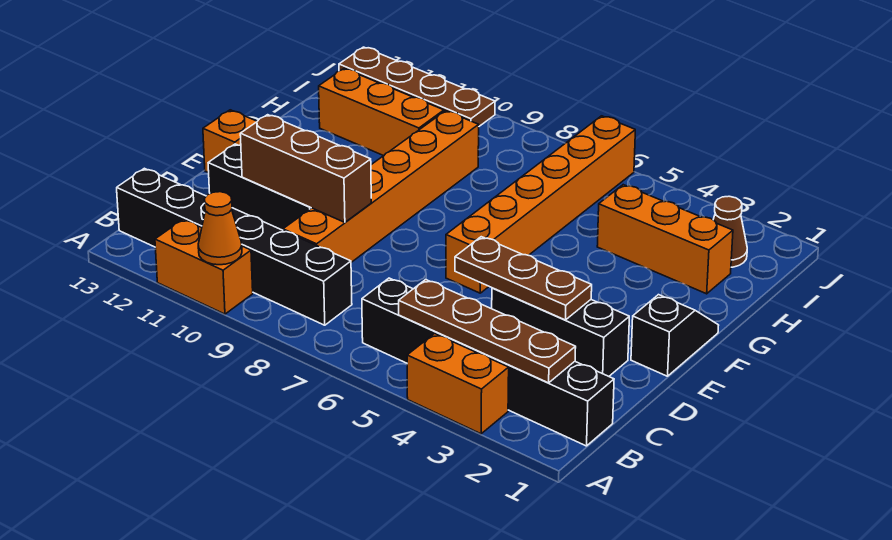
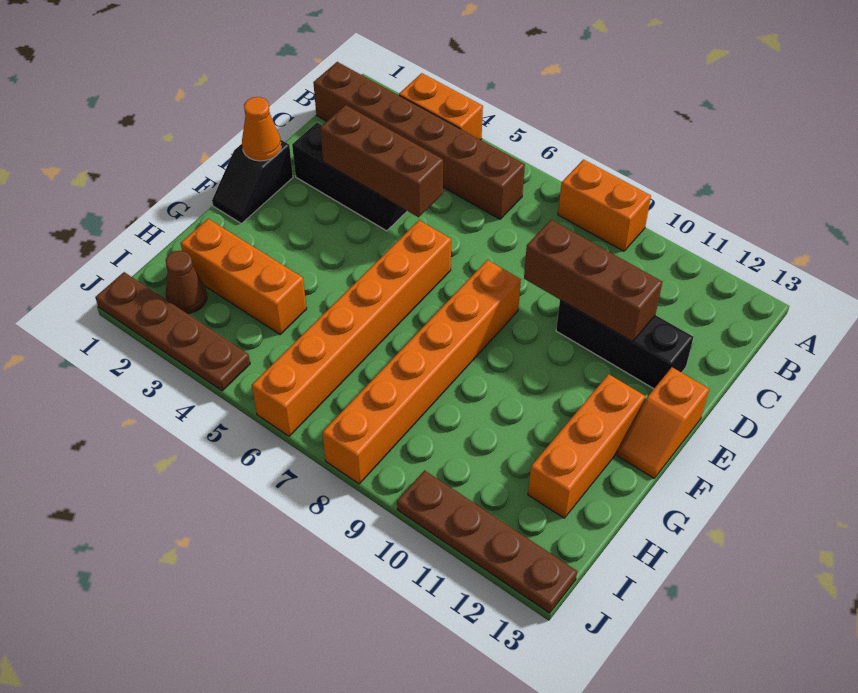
orange 1x2 brick [155,219,253,314] -> orange 1x2 brick moved to [558,160,651,251]
orange 1x1 cone [198,192,242,265] -> orange 1x1 cone moved to [242,97,281,161]
black 1x6 brick [362,278,614,446] -> brown 1x6 brick [313,62,525,219]
brown 1x4 plate [399,280,576,383] -> brown 1x4 plate moved to [95,272,250,391]
black 1x6 brick [117,168,352,325] -> none
orange 1x6 brick [283,111,479,262] -> orange 1x6 brick moved to [322,260,521,484]
brown 1x3 plate [455,237,592,320] -> brown 1x3 brick [320,105,443,217]
orange 1x3 brick [319,69,444,156] -> orange 1x3 brick turned to [528,374,645,518]

